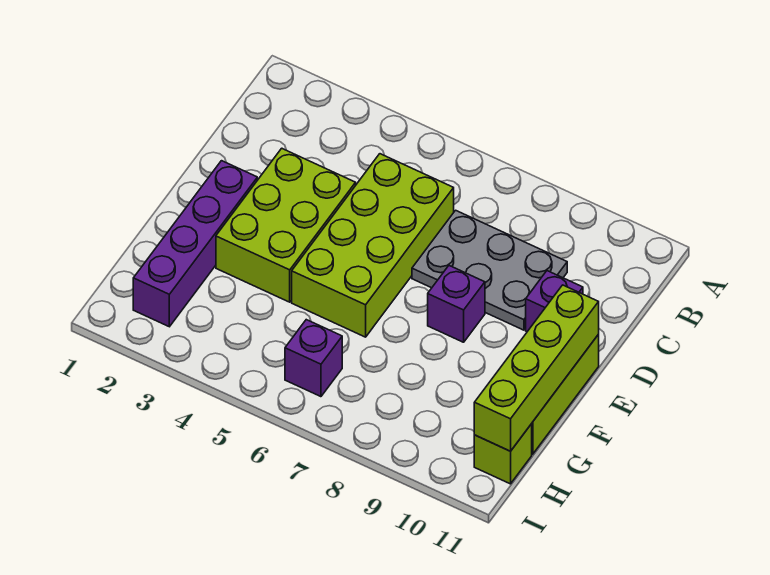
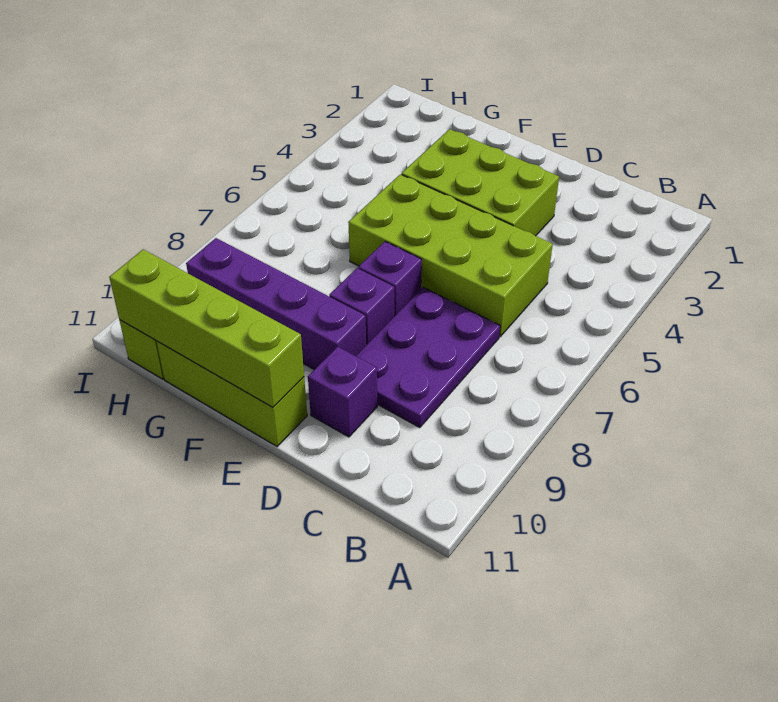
grey 2x3 plate [412,210,567,330] -> purple 2x3 plate [356,287,500,428]
purple 1x4 brick [133,161,257,327] -> purple 1x4 brick moved to [186,238,366,370]
purple 1x1 brick [285,320,342,397] -> purple 1x1 brick moved to [358,242,422,316]

